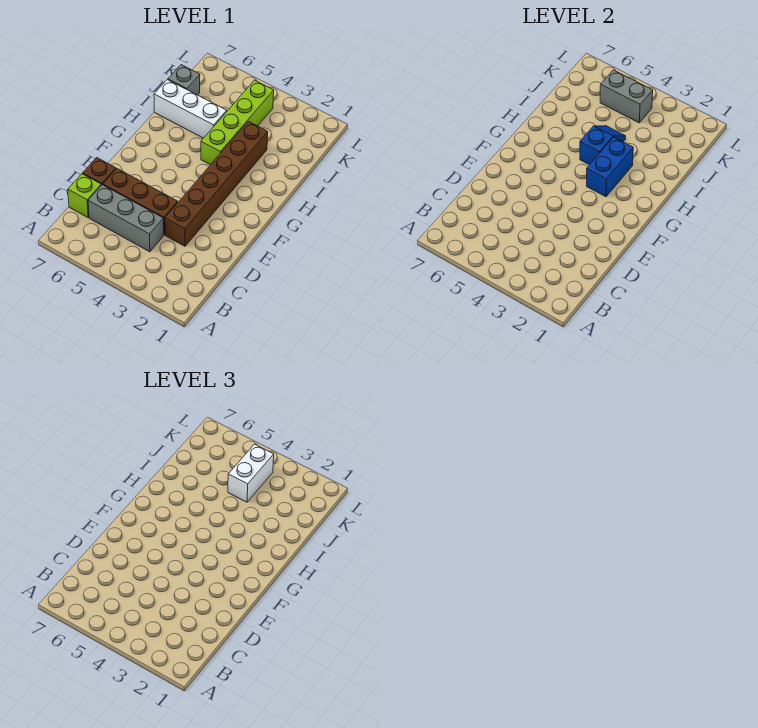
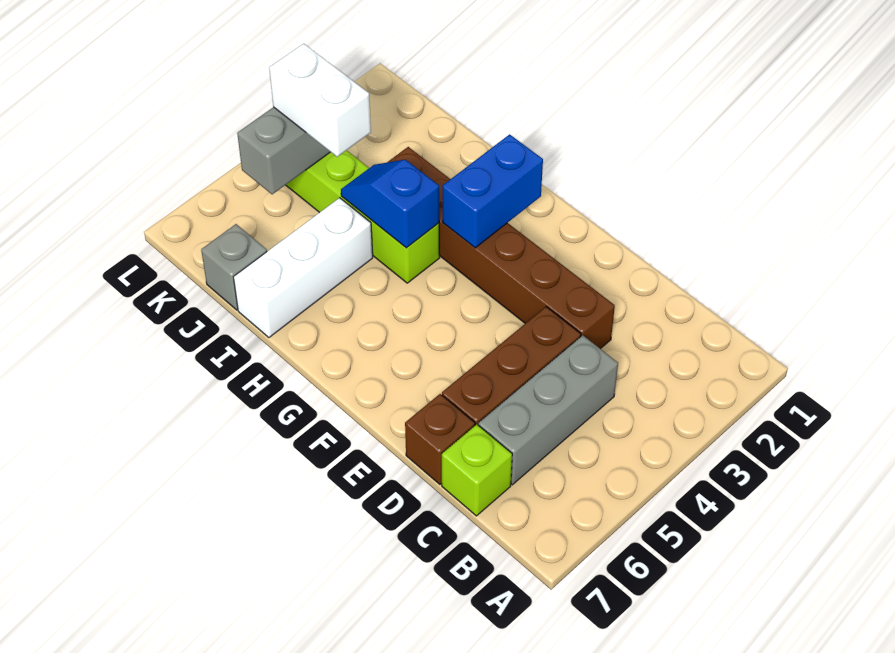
blue 1x2 brick [587,137,633,197] -> blue 1x2 brick turned to [443,134,543,248]

